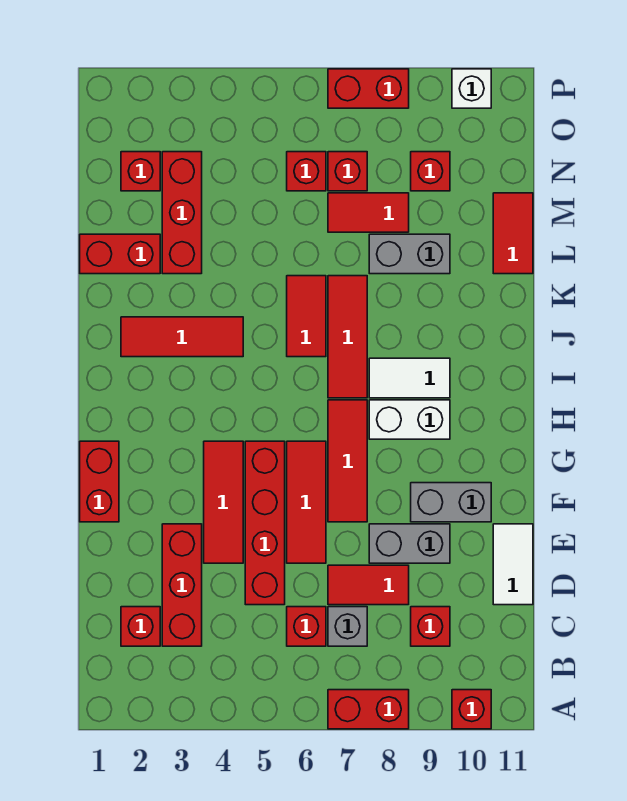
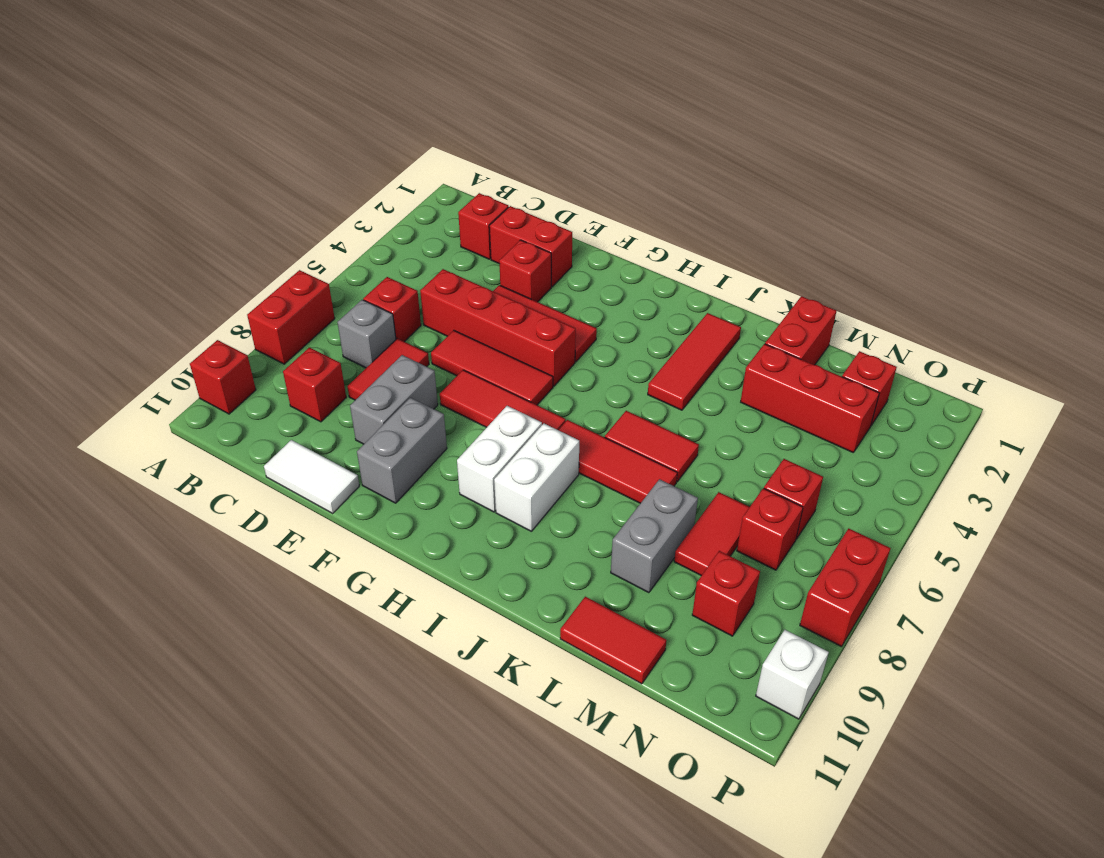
red 1x3 brick [162,524,202,646] -> red 1x1 brick [499,240,551,302]
red 1x2 brick [80,441,119,522] -> red 1x2 brick moved to [490,206,572,287]
white 1x2 tile [369,358,450,398] -> white 1x2 brick [494,424,579,531]

